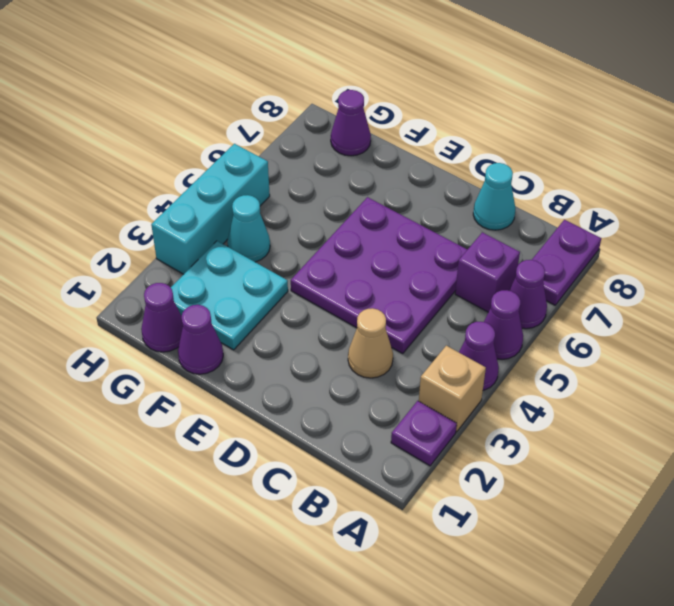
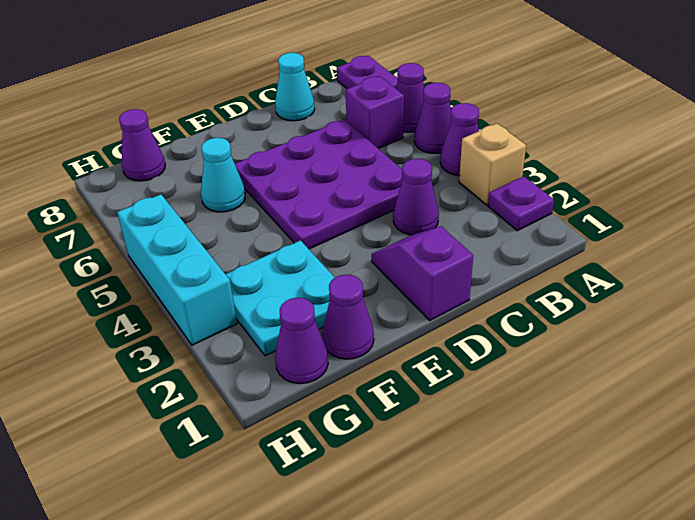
tan 1x1 cone [348,308,393,378] -> purple 1x1 cone [393,159,439,235]
none -> purple 1x2 slope [372,226,473,320]
cyan 1x1 cone [227,195,270,262] -> cyan 1x1 cone moved to [201,138,245,212]

